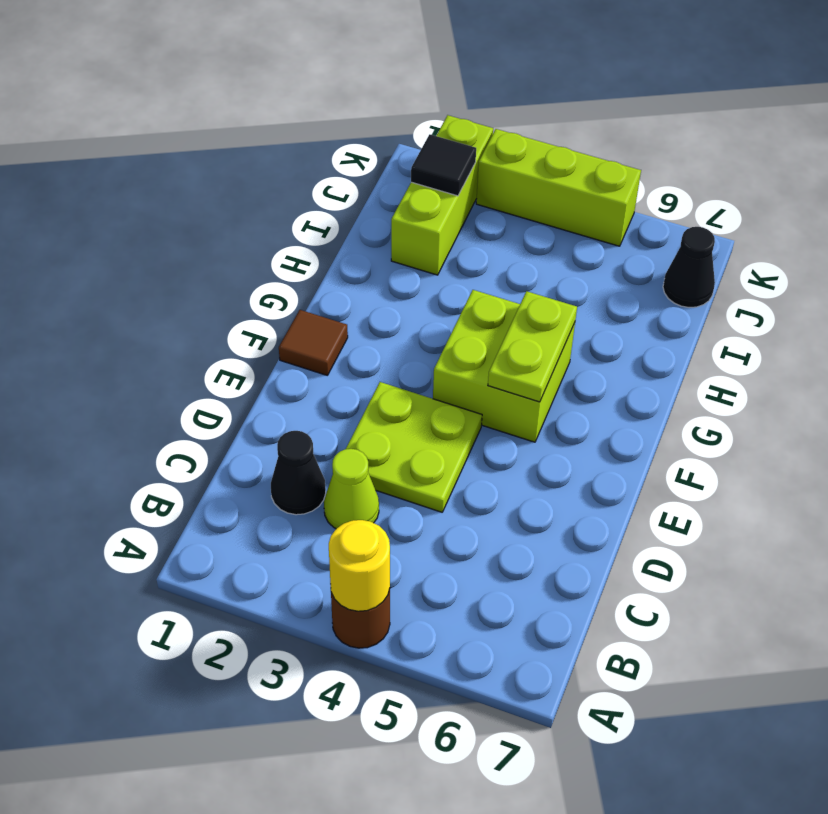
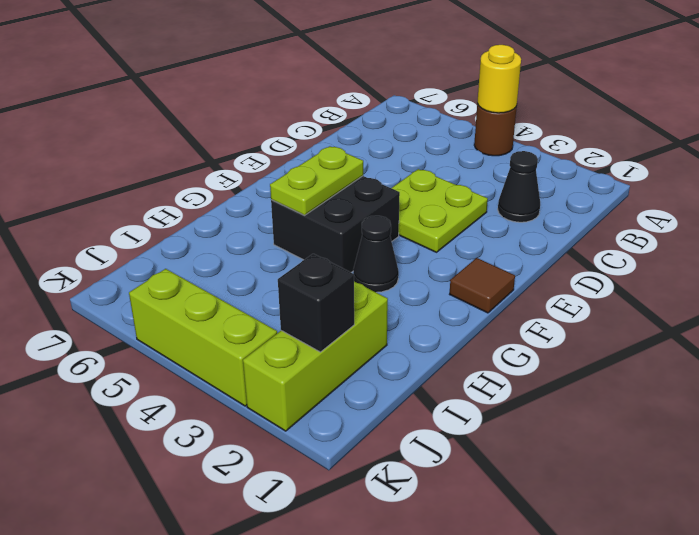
lime 1x1 cone [324,449,379,529] -> none
lime 2x2 brick [433,290,575,442] -> black 2x2 brick [271,176,400,272]
black 1x1 tile [411,134,476,196] -> black 1x1 brick [278,254,354,352]
black 1x1 cone [663,227,715,308] -> black 1x1 cone moved to [353,216,399,292]

